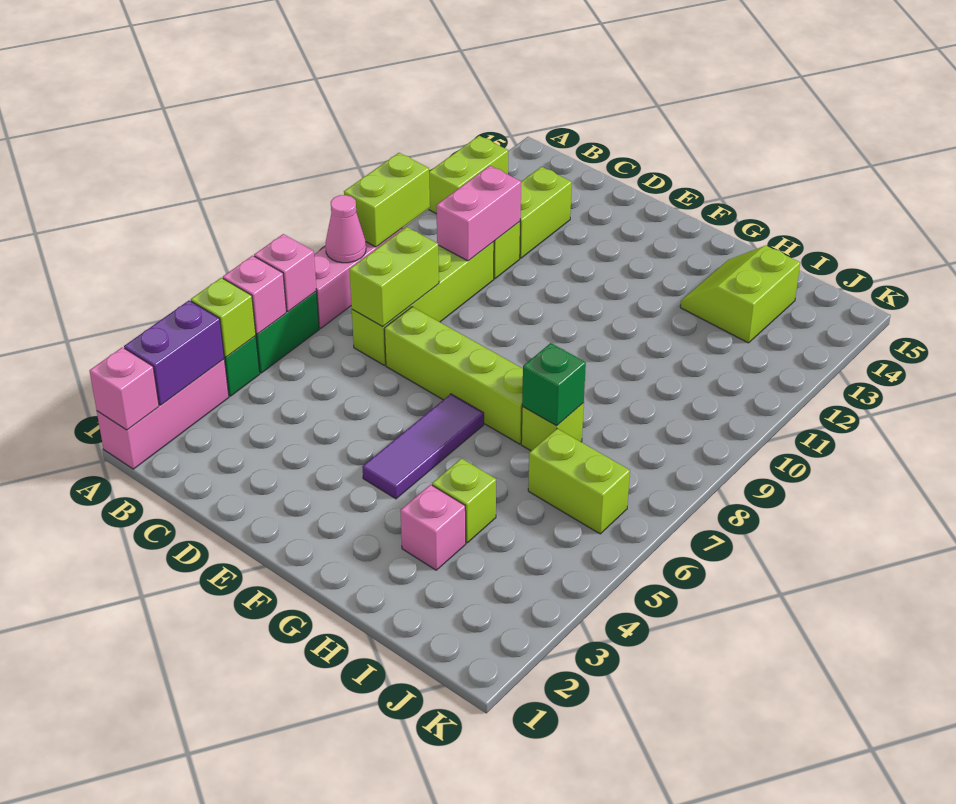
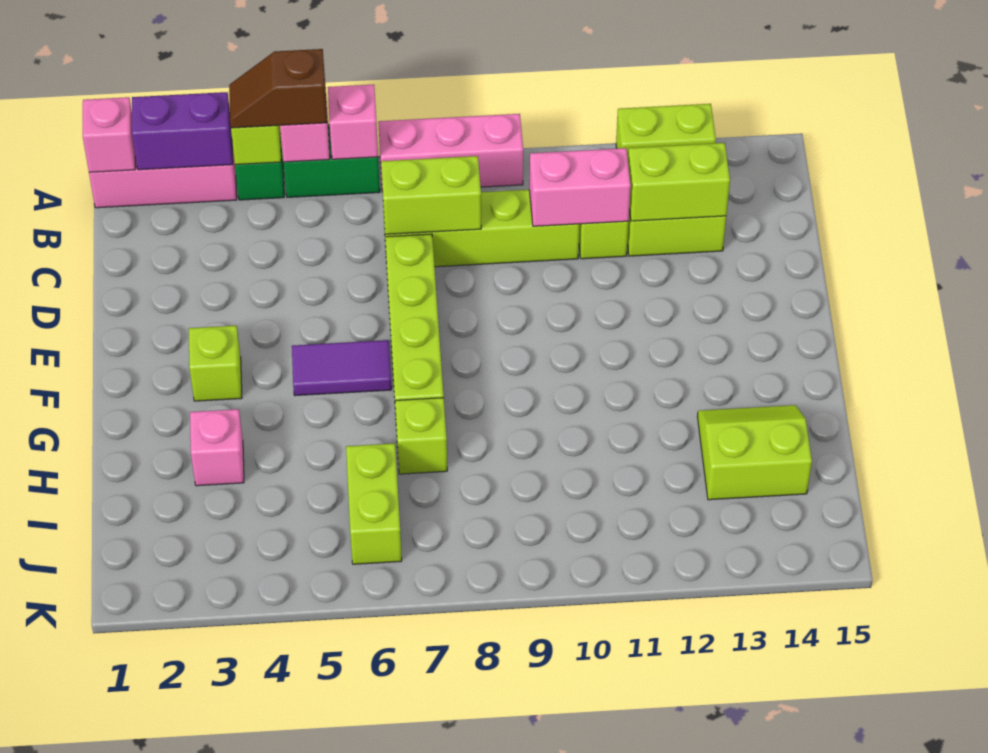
none -> brown 1x2 slope [229,49,327,128]
pink 1x1 cone [325,195,366,263] -> none
lime 1x2 brick [344,153,430,247] -> lime 1x2 brick moved to [628,143,730,221]
purple 1x3 tile [362,394,484,499] -> purple 1x2 tile [292,340,392,396]
lime 1x1 brick [432,458,496,543] -> lime 1x1 brick moved to [189,326,242,401]
green 1x1 brick [522,343,586,426] -> none

